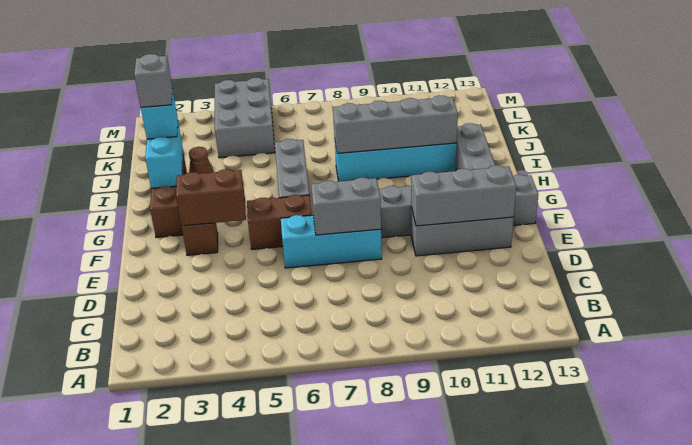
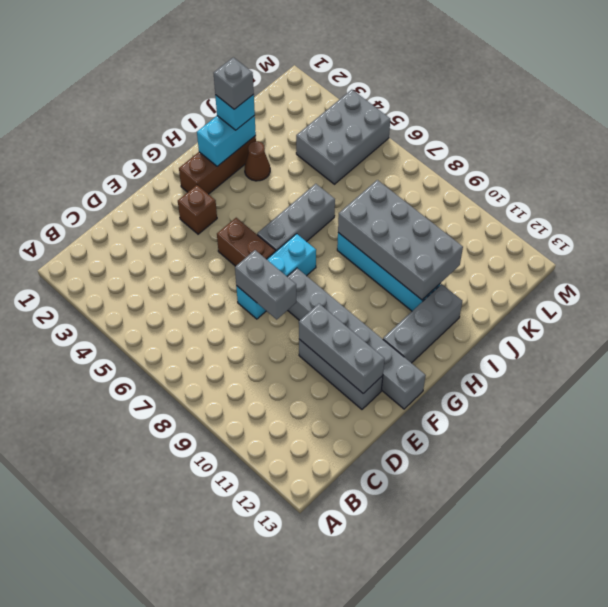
cyan 1x3 brick [281,215,382,268] -> cyan 1x3 brick turned to [236,234,316,319]
brown 1x2 brick [176,169,246,226] -> none
grey 1x4 brick [333,95,458,153] -> grey 2x4 brick [338,180,463,300]

